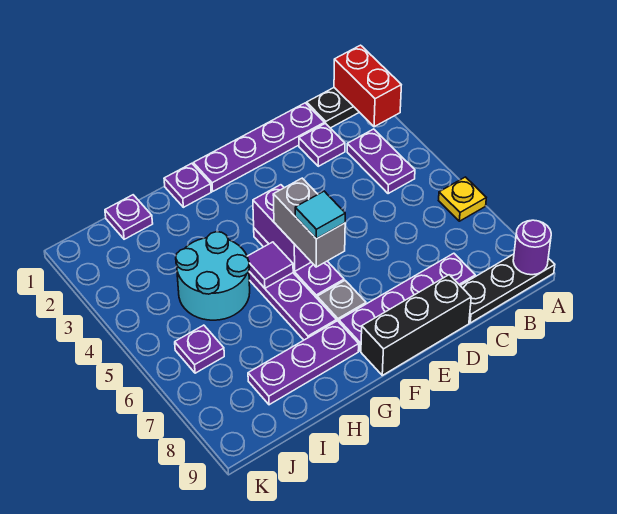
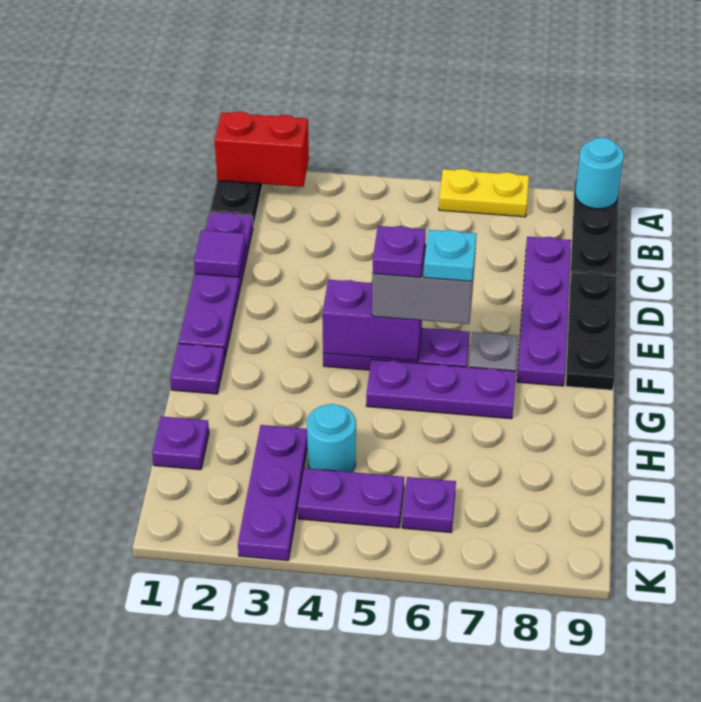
yellow 1x1 plate [439,177,486,221] -> yellow 1x2 plate [439,169,529,217]
purple 1x1 round brick [513,220,551,275] -> cyan 1x1 round brick [575,138,624,209]
purple 1x2 plate [347,129,415,194] -> purple 1x2 plate moved to [298,468,404,528]
purple 1x1 plate [299,123,345,166] -> purple 1x1 plate moved to [373,226,426,277]
black 1x3 brick [361,275,471,375] -> black 1x3 plate [566,272,616,390]
cyan 1x1 tile [295,191,345,239] -> cyan 1x1 plate [424,230,477,281]
purple 1x1 tile [247,242,293,288] -> purple 1x1 tile moved to [194,230,246,277]
purple 1x3 plate [248,321,359,405] -> purple 1x3 plate moved to [238,425,307,561]
cyan 2x2 round brick [176,232,250,320] -> cyan 1x1 round brick [307,404,356,472]

